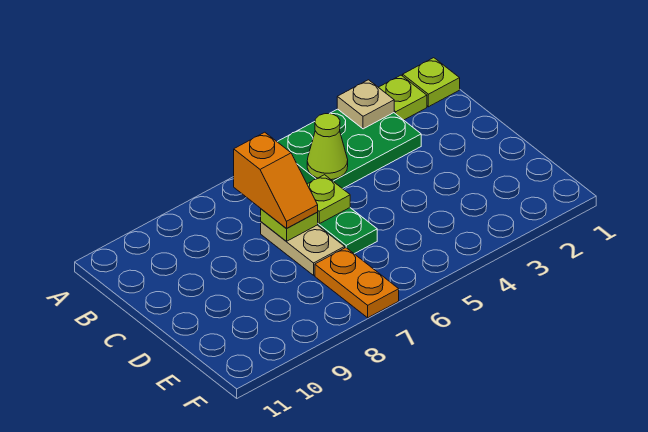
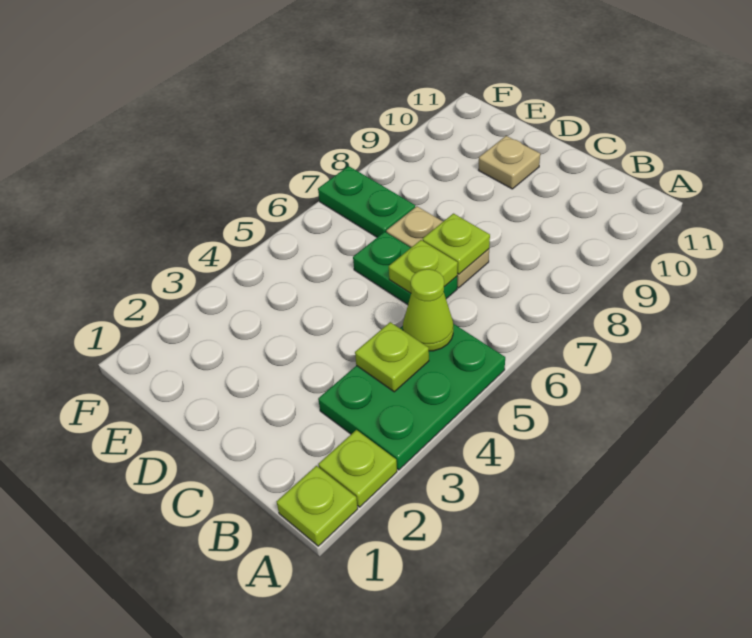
tan 1x1 plate [337,80,394,129] -> tan 1x1 plate moved to [479,136,540,189]
none -> lime 1x1 plate [355,322,429,392]
orange 1x2 slope [234,132,318,229] -> none
orange 1x2 plate [315,248,399,318] -> green 1x2 plate [318,166,415,237]

